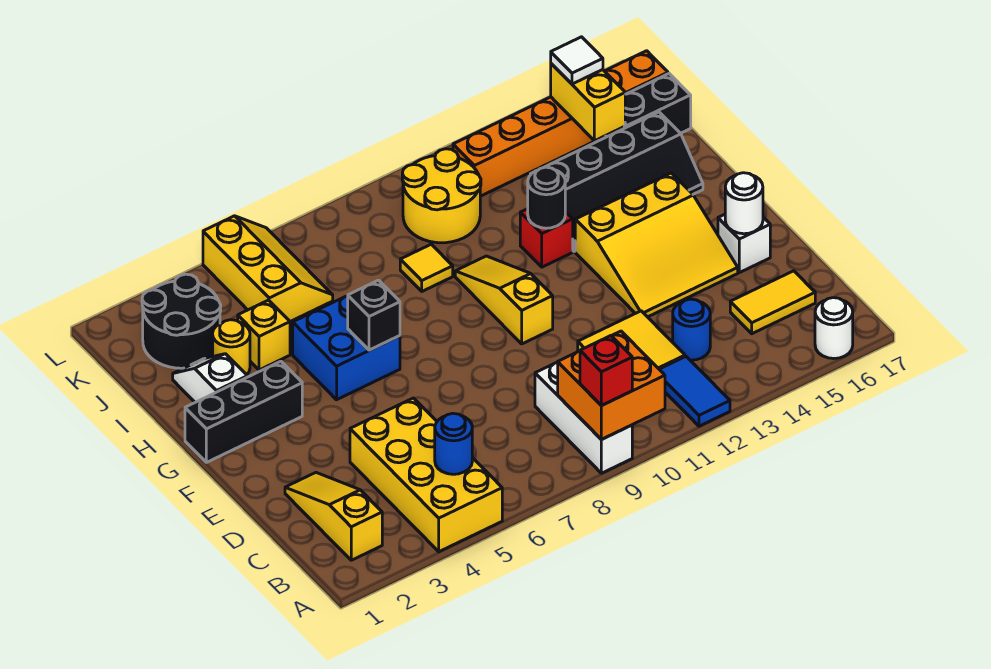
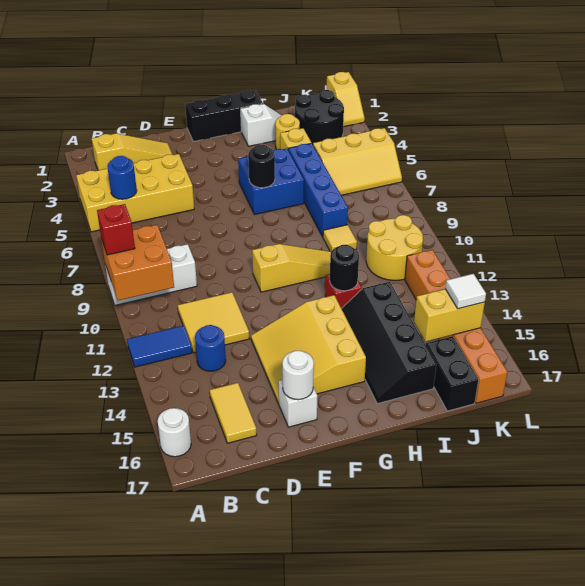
black 1x3 brick [185,361,302,462] -> black 1x3 brick turned to [185,90,263,142]
black 1x1 brick [348,280,400,350] -> black 1x1 round brick [248,145,275,188]
none -> blue 1x4 brick [288,143,348,237]
none -> yellow 1x2 slope [327,72,365,127]

